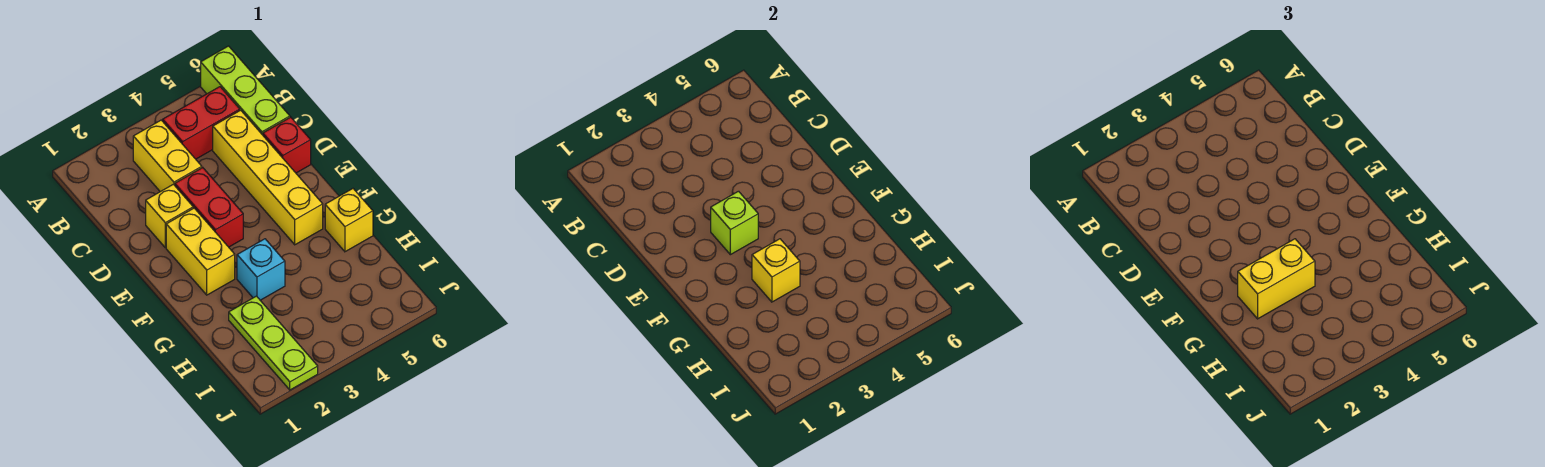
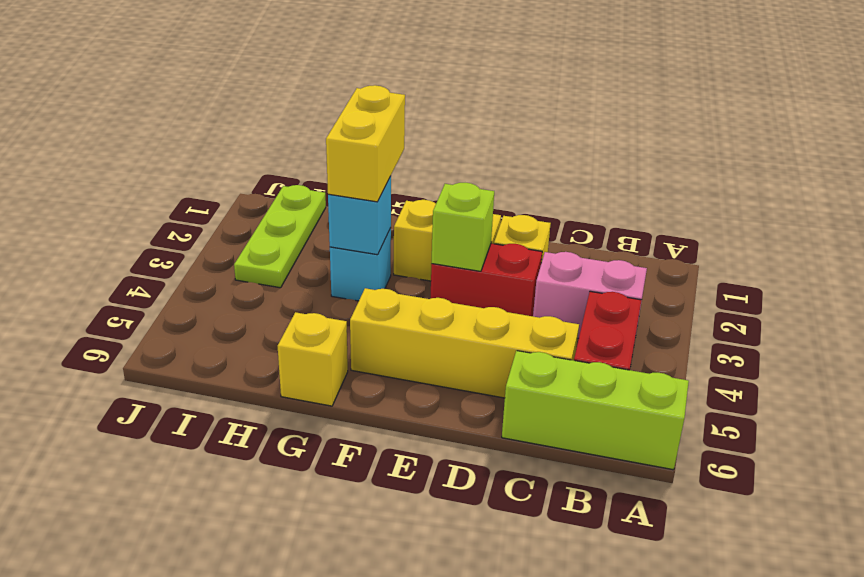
yellow 1x2 brick [133,120,202,192] -> pink 1x2 brick [533,252,647,338]
red 1x1 brick [263,117,311,173] -> none
yellow 1x1 brick [752,239,800,302] -> cyan 1x1 brick [328,176,391,255]
lime 1x3 plate [229,296,318,390] -> lime 1x3 plate turned to [234,185,326,288]

